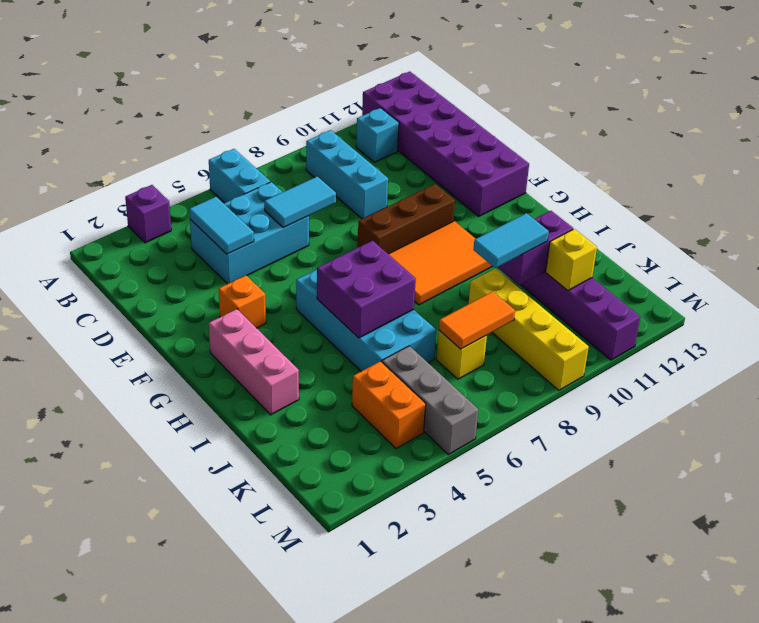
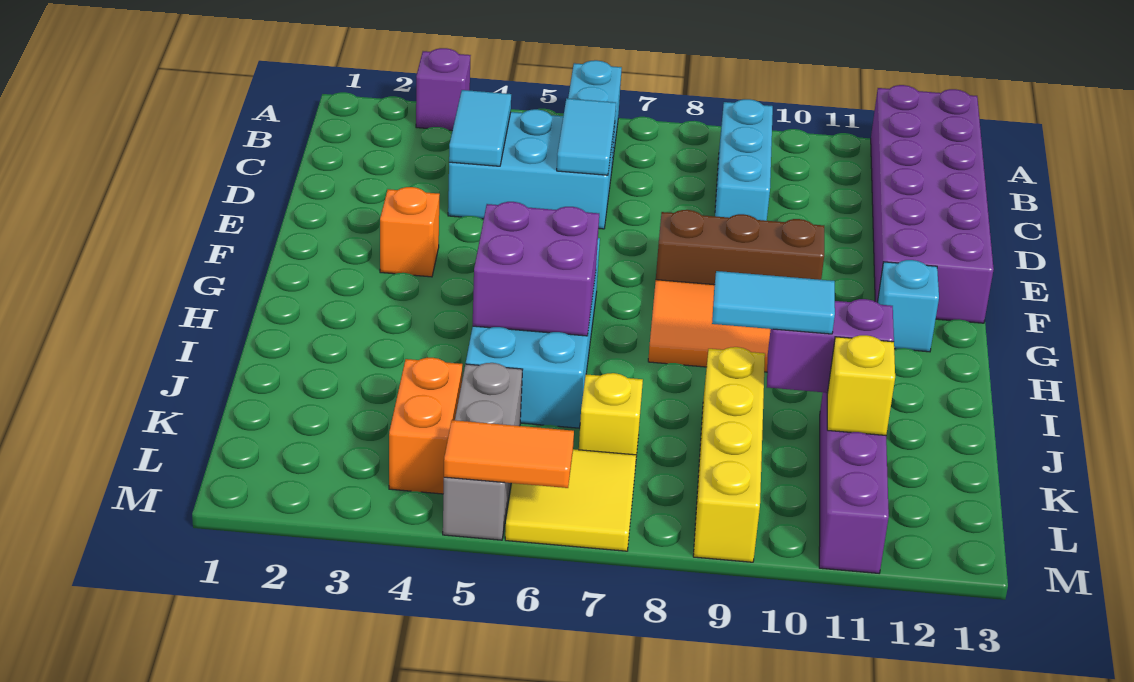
cyan 1x1 brick [356,108,399,162] -> cyan 1x1 brick moved to [877,260,939,352]
cyan 1x2 tile [264,177,336,228] -> cyan 1x2 tile turned to [557,98,616,175]
pink 1x3 brick [209,309,299,415] -> none
orange 1x2 tile [439,292,515,349] -> orange 1x2 tile moved to [444,420,574,488]
none -> yellow 2x2 tile [505,449,636,551]

